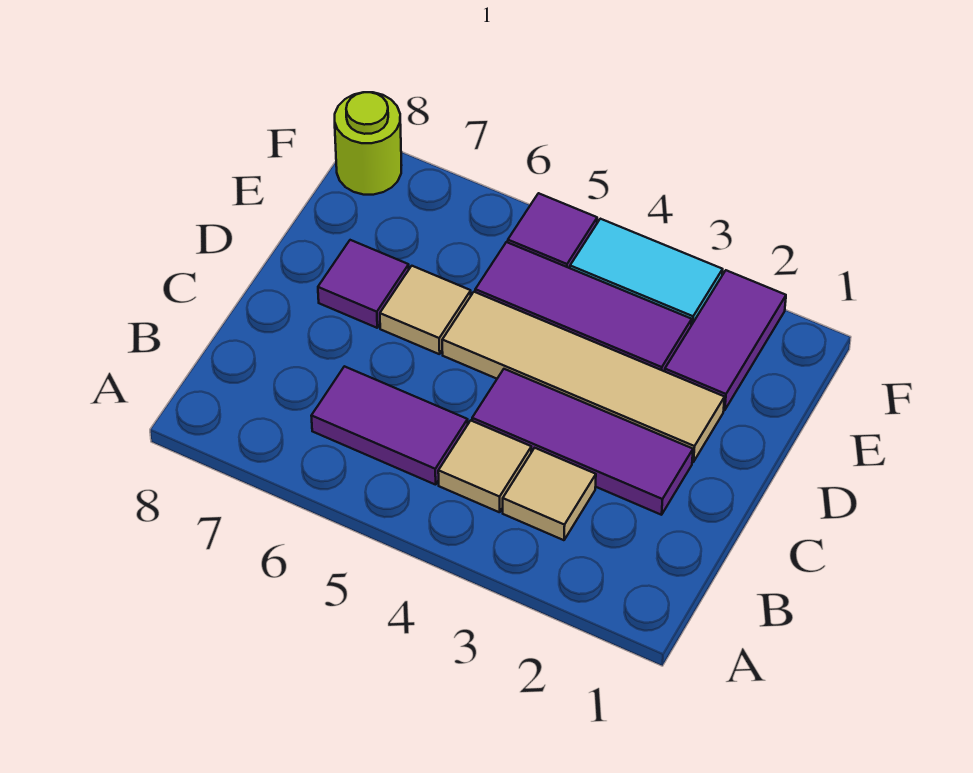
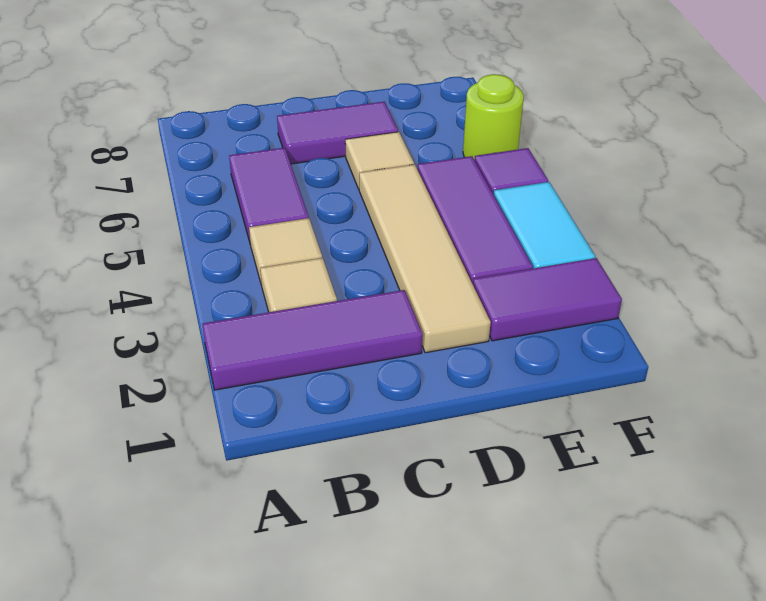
purple 1x3 tile [472,369,693,515] -> purple 1x3 tile turned to [202,290,423,390]
purple 1x1 tile [318,240,409,328] -> purple 1x2 tile [277,102,398,164]
lime 1x1 round brick [335,92,402,195] -> lime 1x1 round brick moved to [463,74,524,160]

